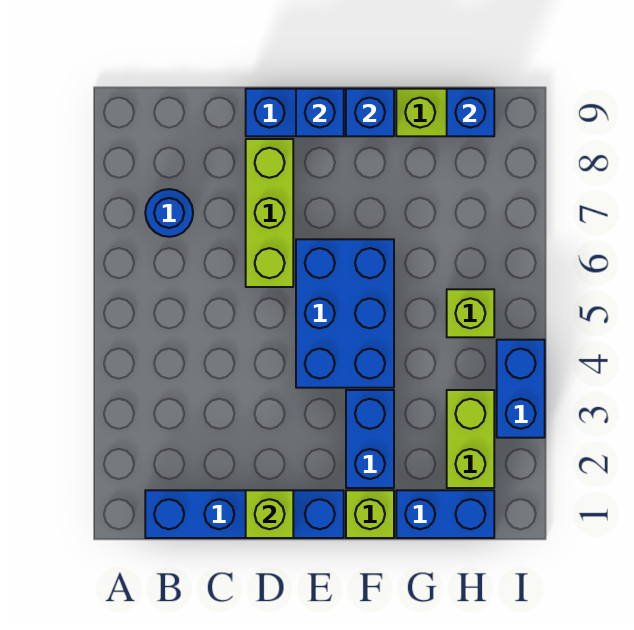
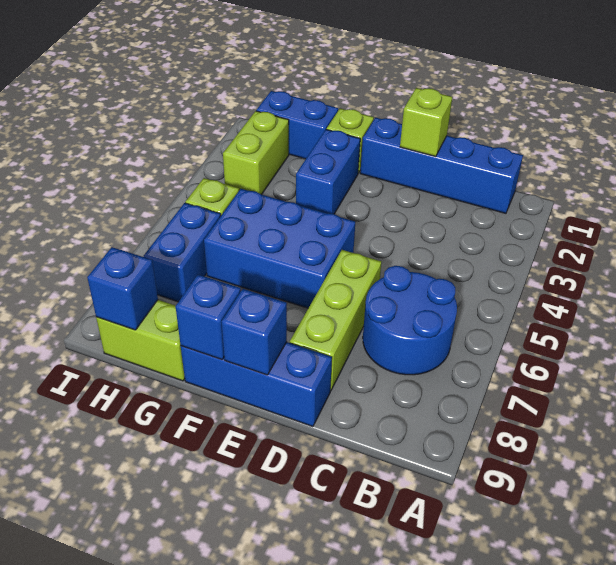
blue 1x1 round brick [145,189,193,237] -> blue 2x2 round brick [363,266,457,375]
blue 2x3 brick [296,239,394,388] -> blue 2x3 brick turned to [204,189,355,308]
blue 1x2 brick [497,340,545,438] -> blue 1x2 brick moved to [144,203,221,302]

